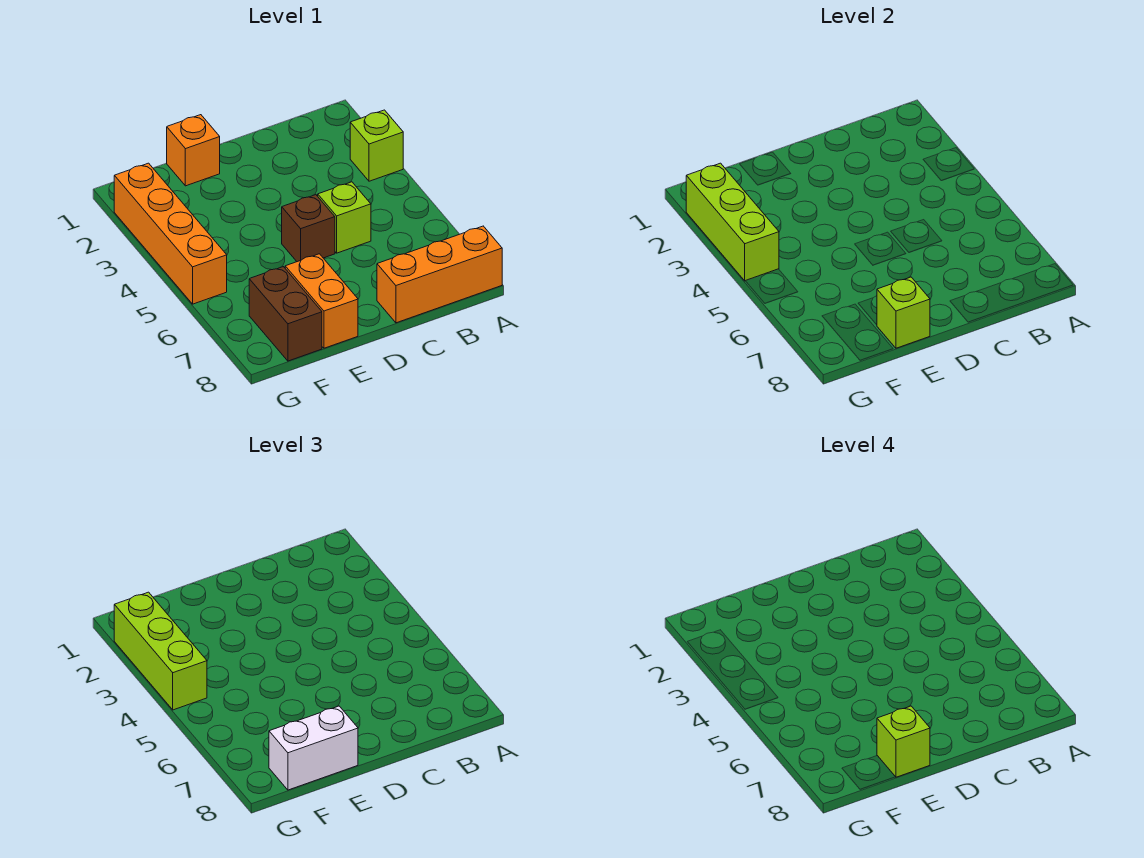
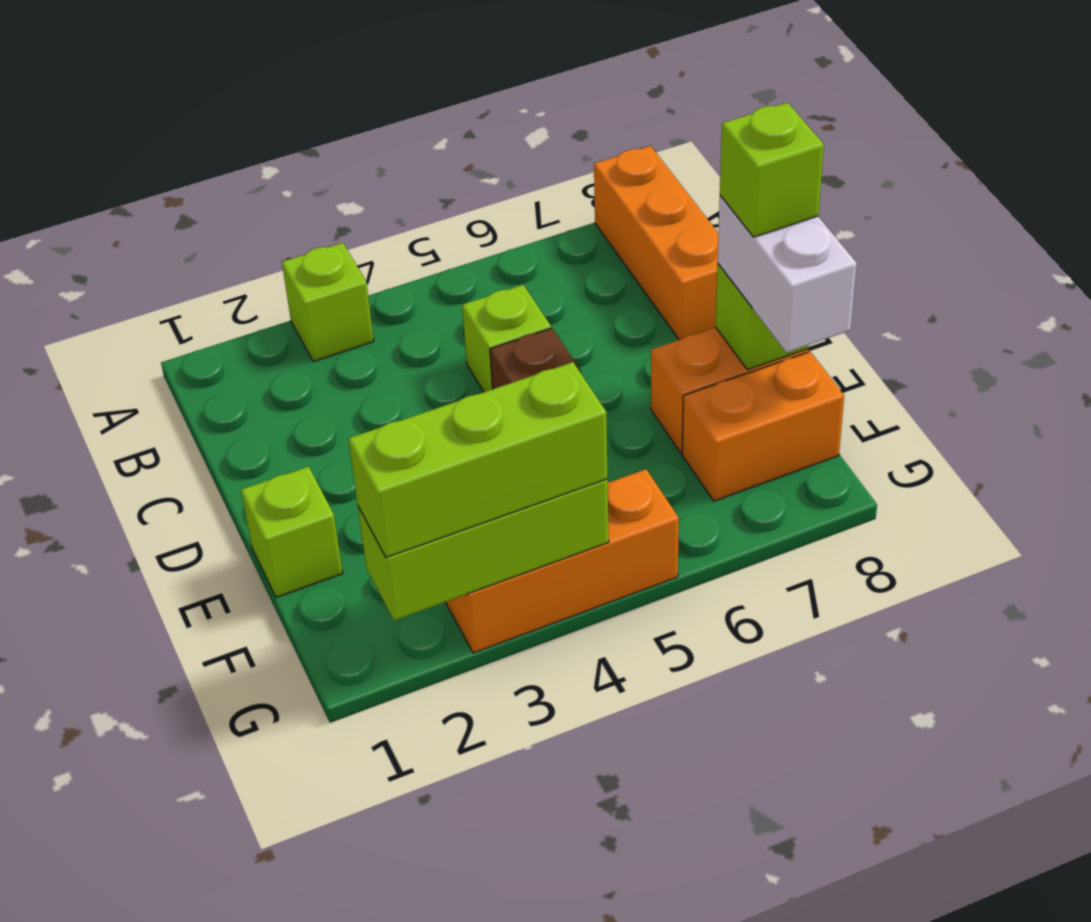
orange 1x1 brick [167,115,220,186] -> lime 1x1 brick [241,467,343,597]
brown 1x2 brick [249,267,322,361] -> orange 1x2 brick [682,352,844,501]
orange 1x4 brick [114,163,227,304] -> orange 1x3 brick [445,469,679,653]

